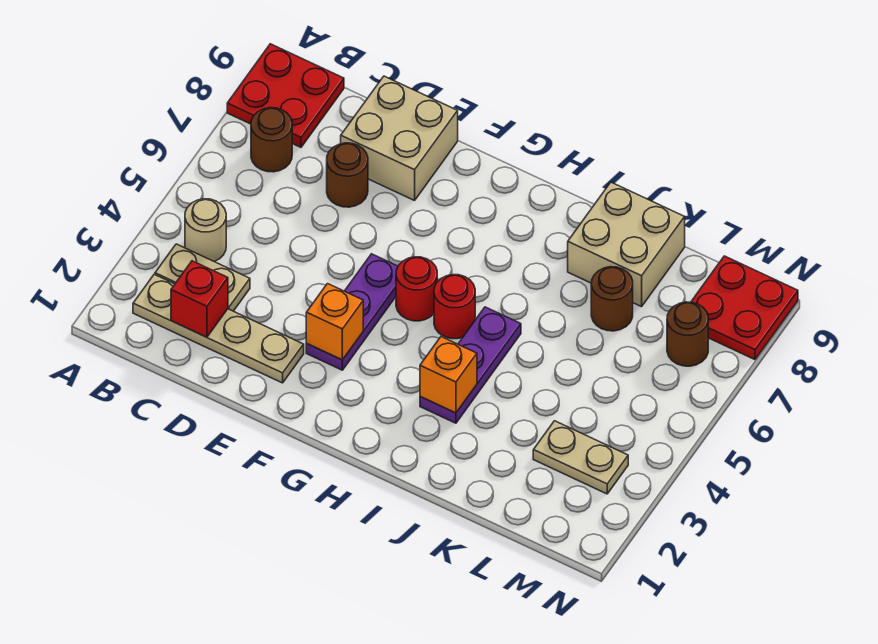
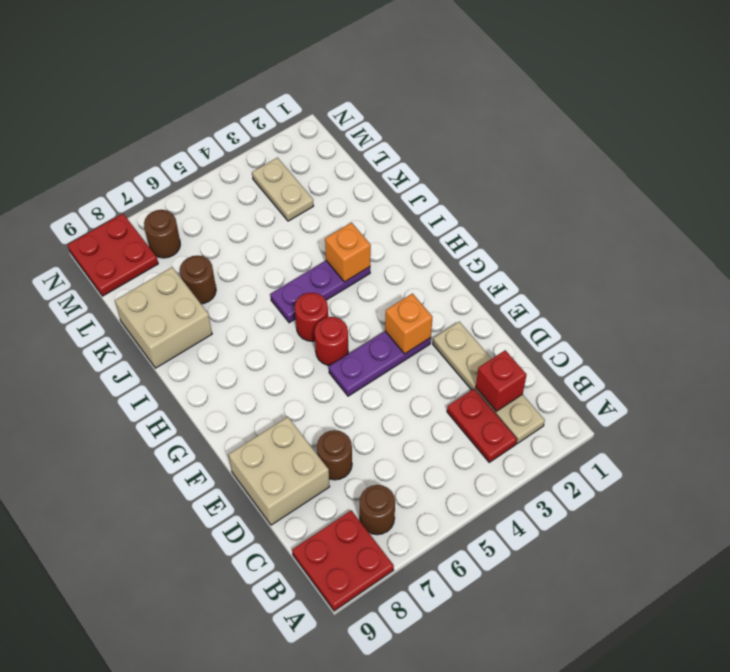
tan 1x2 plate [155,244,250,311] -> red 1x2 plate [447,389,517,462]
tan 1x1 round brick [185,199,226,262] -> none

